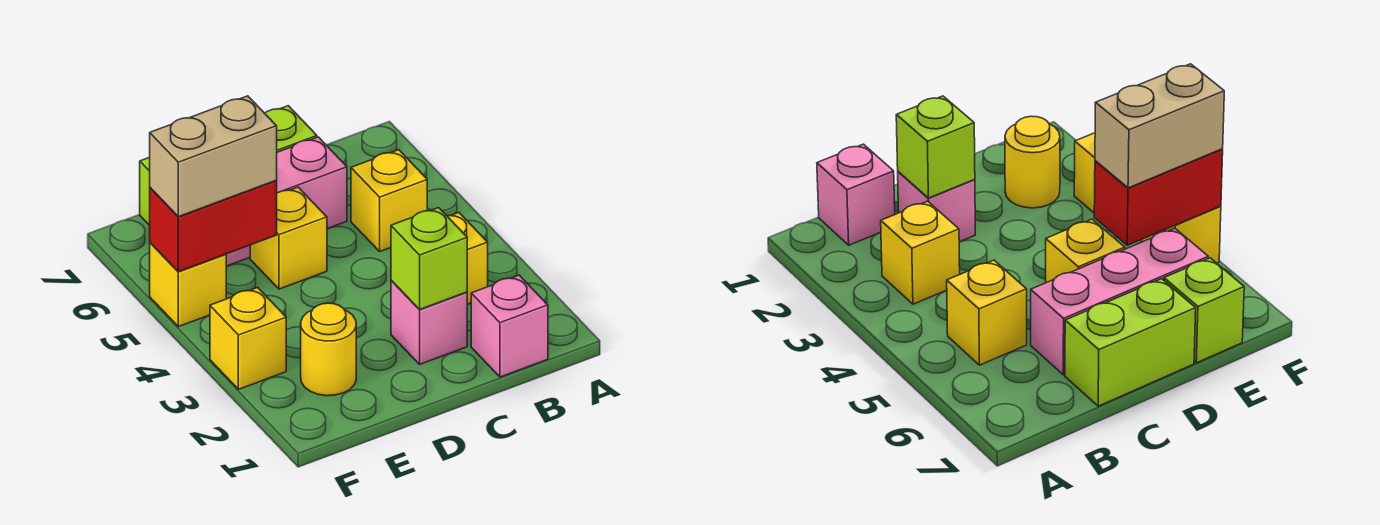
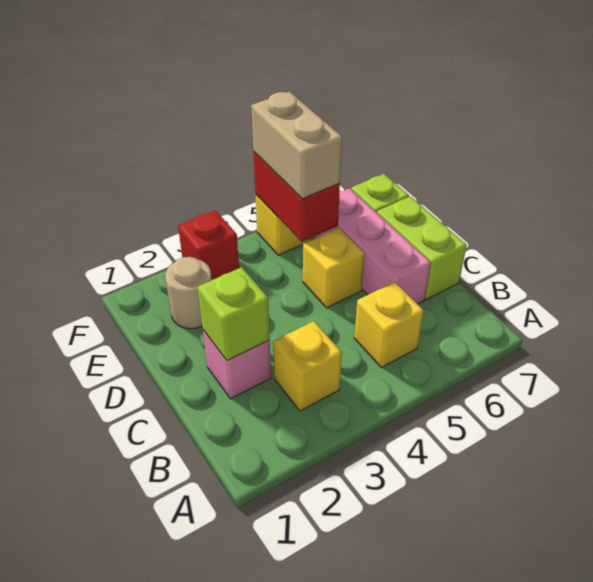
pink 1x1 brick [471,275,548,377] -> none
yellow 1x1 round brick [301,303,356,396] -> tan 1x1 round brick [165,257,212,329]
yellow 1x1 brick [210,287,286,389] -> red 1x1 brick [178,210,239,280]

